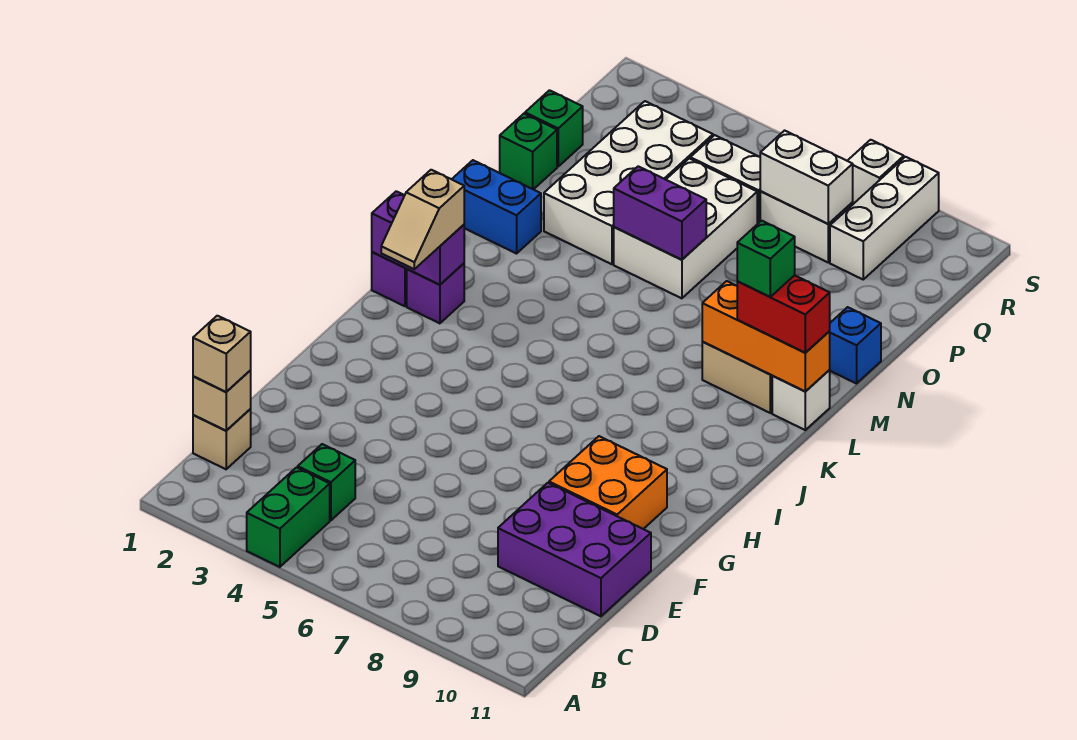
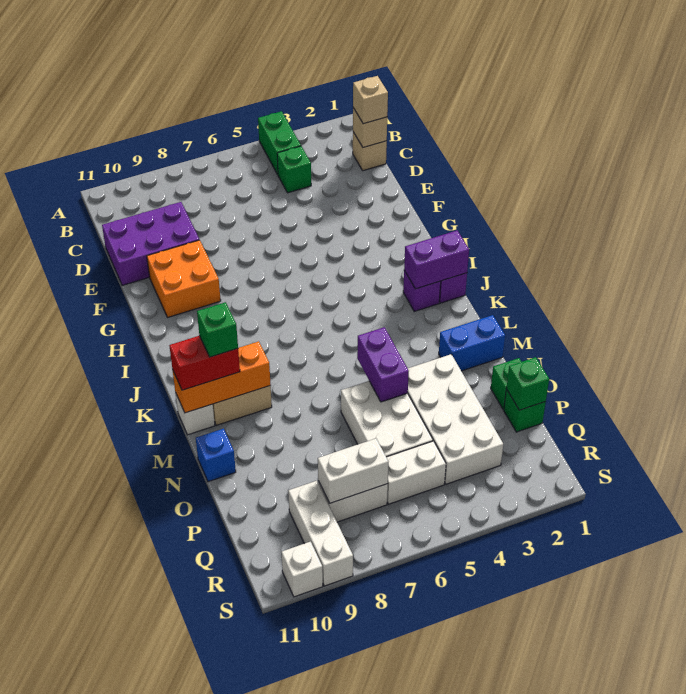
tan 1x2 slope [381,170,464,269] -> none
purple 1x2 brick [614,166,706,260] -> purple 1x2 brick turned to [357,327,409,402]
none -> green 1x1 brick [506,357,549,410]
white 1x1 brick [848,140,904,204] -> white 1x1 brick moved to [281,542,323,597]

